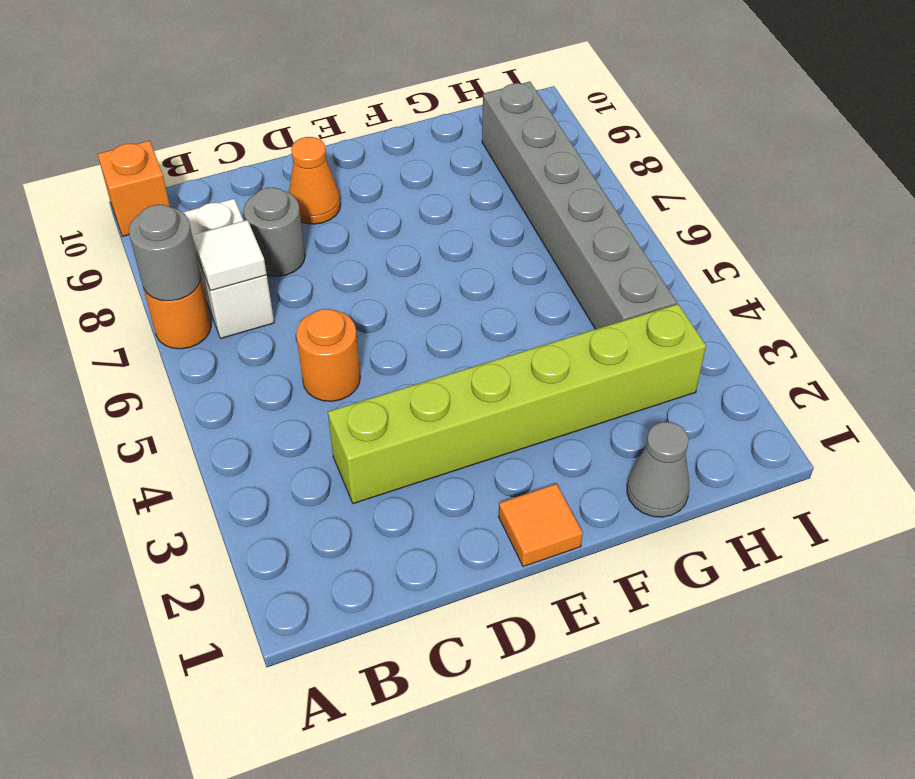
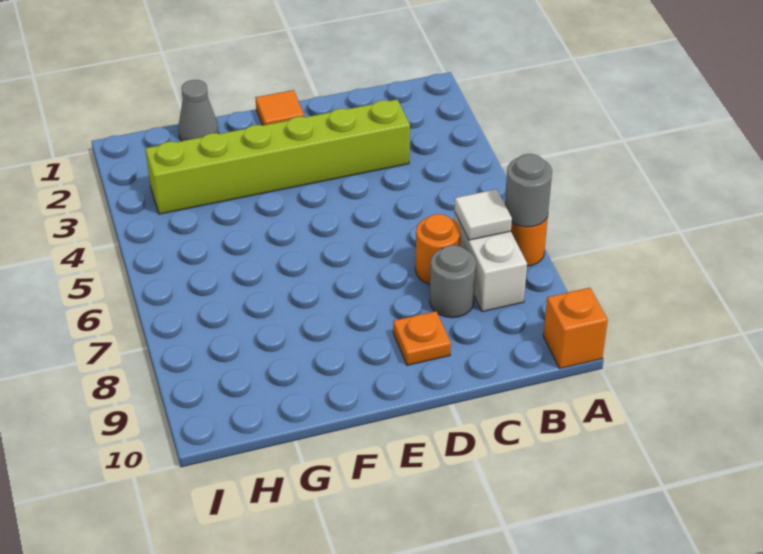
orange 1x1 round brick [296,309,360,401] -> orange 1x1 round brick moved to [415,214,461,284]
orange 1x1 cone [289,137,341,224] -> orange 1x1 plate [393,311,451,365]
grey 1x6 brick [482,82,677,329] -> none

